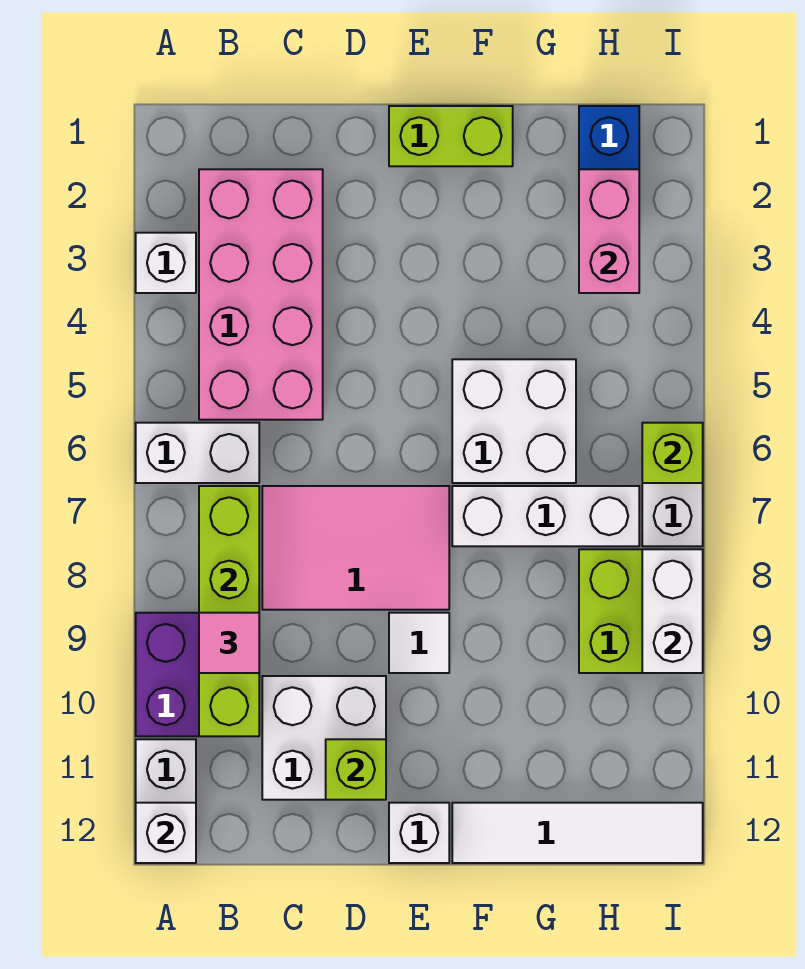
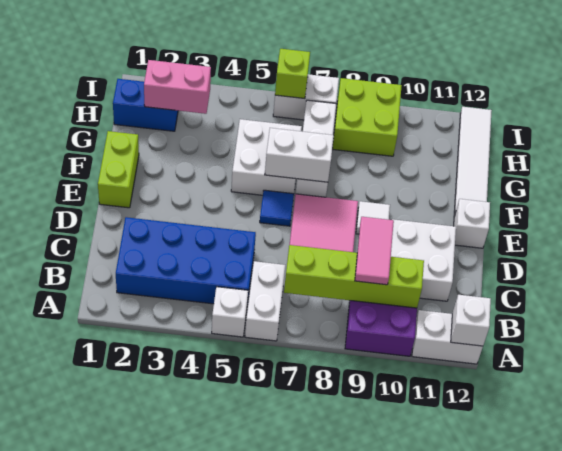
white 1x1 brick [136,233,196,293] -> white 1x1 brick moved to [212,287,248,337]
pink 2x4 brick [199,169,323,420] -> blue 2x4 brick [116,217,256,305]
pink 1x1 tile [199,613,259,673] -> pink 1x2 tile [355,217,394,285]
lime 1x1 brick [326,739,386,800] -> none
none -> blue 1x1 tile [260,190,294,226]
white 1x2 brick [642,549,703,673] -> white 1x2 brick moved to [265,128,334,182]

